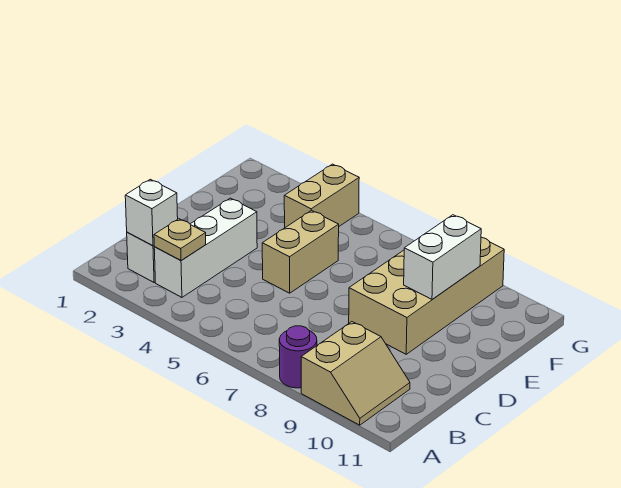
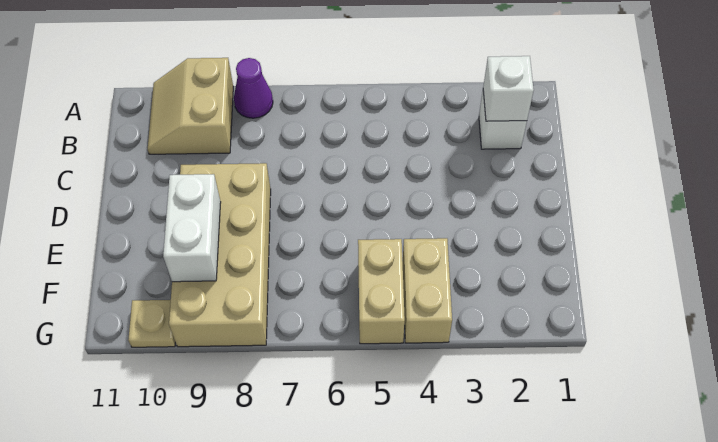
purple 1x1 round brick [279,326,317,388] -> purple 1x1 cone [234,58,273,118]
white 1x3 brick [154,198,257,297] -> none
tan 1x1 plate [154,219,206,261] -> tan 1x1 plate moved to [128,300,175,347]
tan 1x2 brick [262,210,339,293] -> tan 1x2 brick moved to [358,239,405,344]

